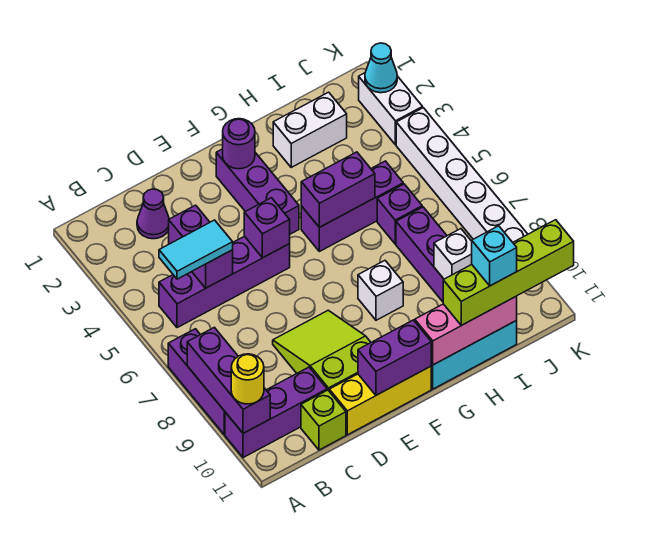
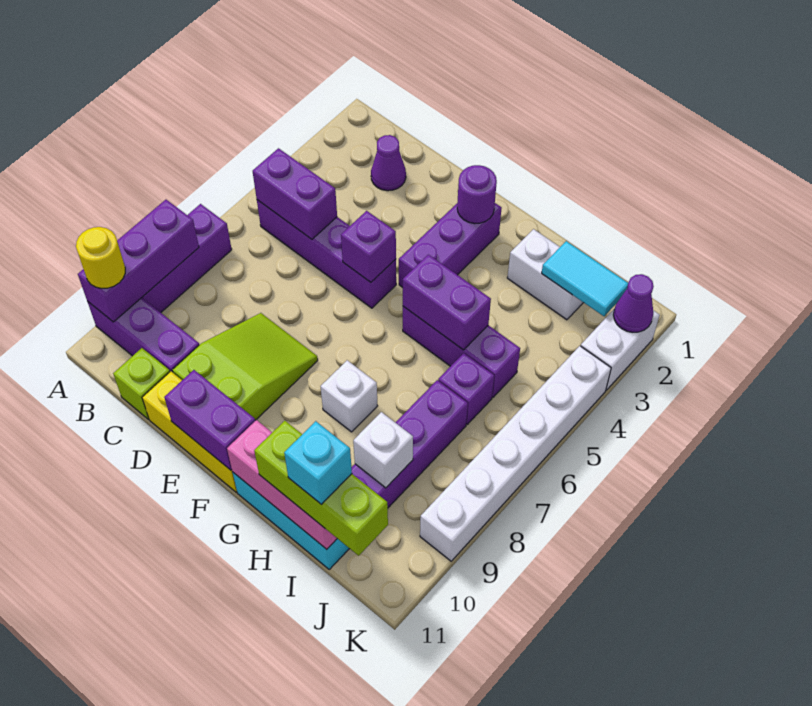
cyan 1x2 tile [159,220,233,279] -> cyan 1x2 tile moved to [542,241,628,316]
purple 1x2 brick [169,205,233,288] -> purple 1x2 brick turned to [253,148,337,239]
lime 1x4 brick [443,220,574,325] -> lime 1x3 brick [254,421,388,556]
cyan 1x1 cone [365,43,397,93] -> purple 1x1 cone [613,274,654,332]

